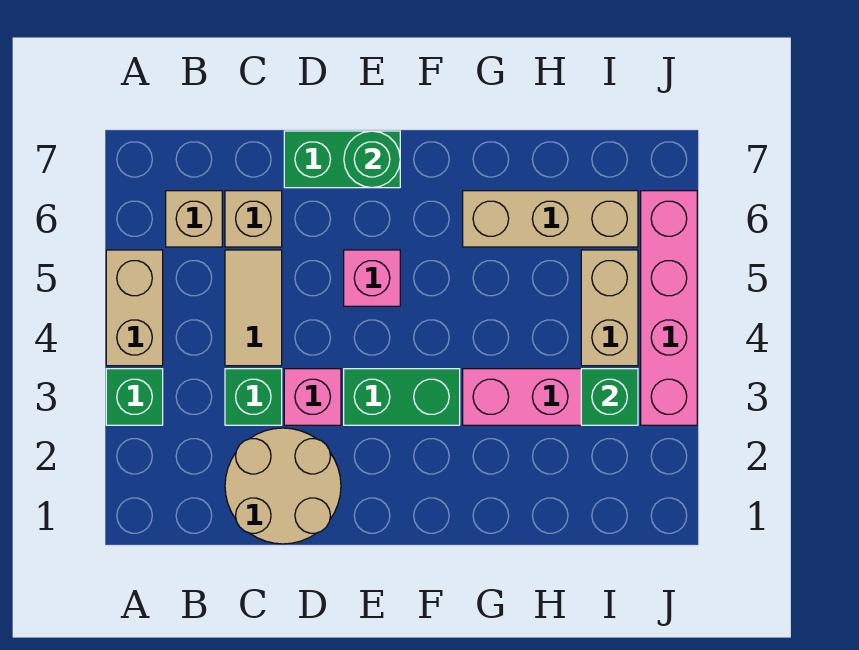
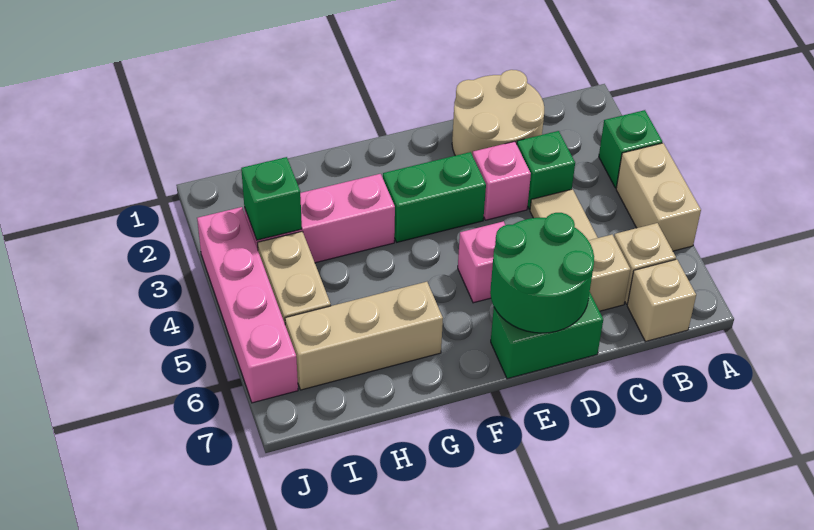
none -> tan 1x1 brick [627,259,696,342]
green 1x1 round brick [344,131,400,188] -> green 2x2 round brick [490,213,594,333]

